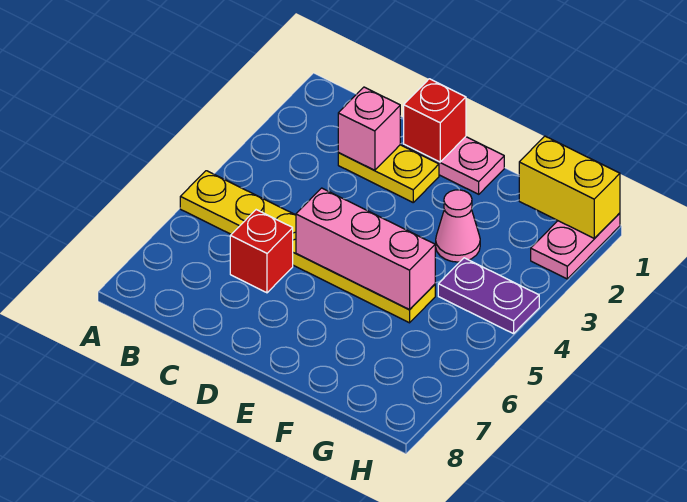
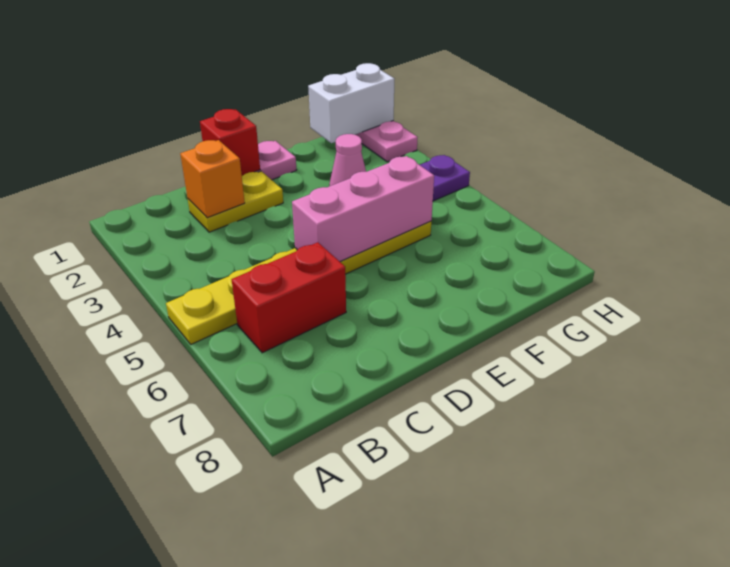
pink 1x1 brick [338,87,400,170] -> orange 1x1 brick [180,140,245,218]
red 1x1 brick [230,210,293,293] -> red 1x2 brick [232,242,346,353]
yellow 1x2 brick [519,136,620,238] -> white 1x2 brick [308,63,394,143]

